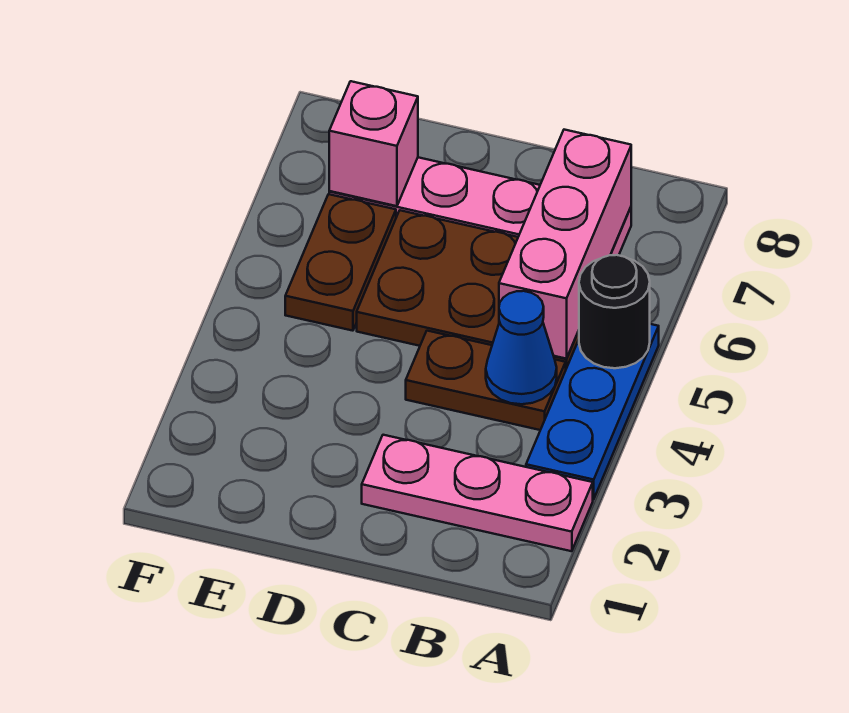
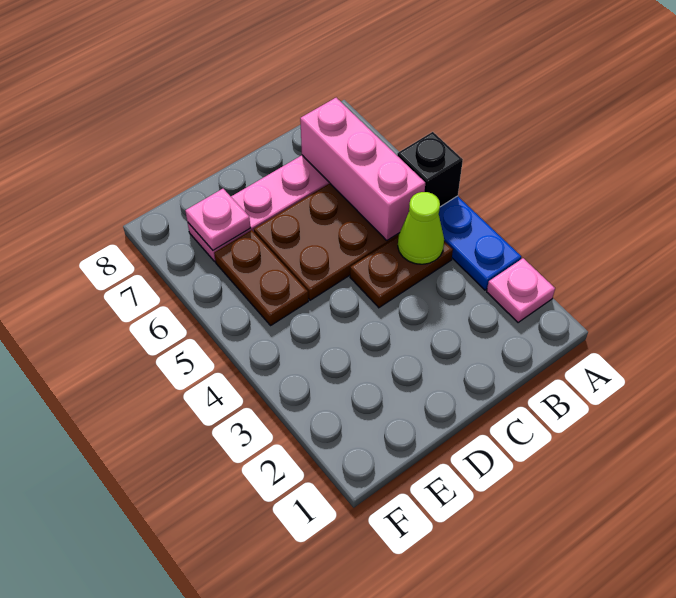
pink 1x3 plate [362,435,593,551] -> pink 1x1 plate [487,258,555,323]
black 1x1 round brick [579,255,650,368] -> black 1x1 brick [397,132,463,207]
blue 1x1 cone [486,291,557,404] -> lime 1x1 cone [398,192,444,264]
pink 1x1 brick [329,81,418,206] -> pink 1x1 plate [185,189,250,250]

